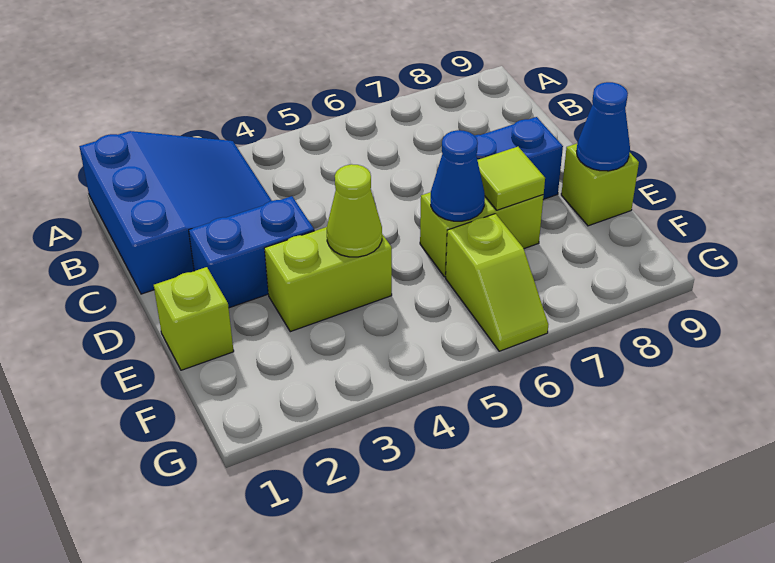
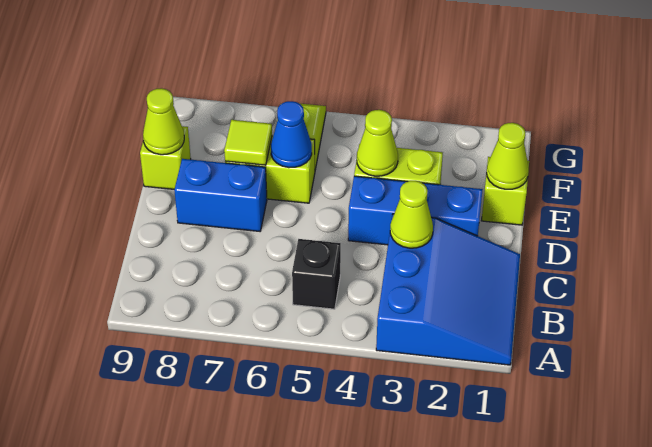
blue 3x3 slope [79,131,272,294] -> blue 3x3 slope turned to [376,214,520,365]
none -> black 1x1 brick [292,239,341,309]
none -> lime 1x1 cone [390,181,433,248]
blue 1x2 brick [189,196,314,308] -> blue 1x3 brick [348,176,483,245]
none -> lime 1x1 cone [486,123,529,189]
blue 1x1 cone [577,82,630,171] -> lime 1x1 cone [143,88,184,155]

